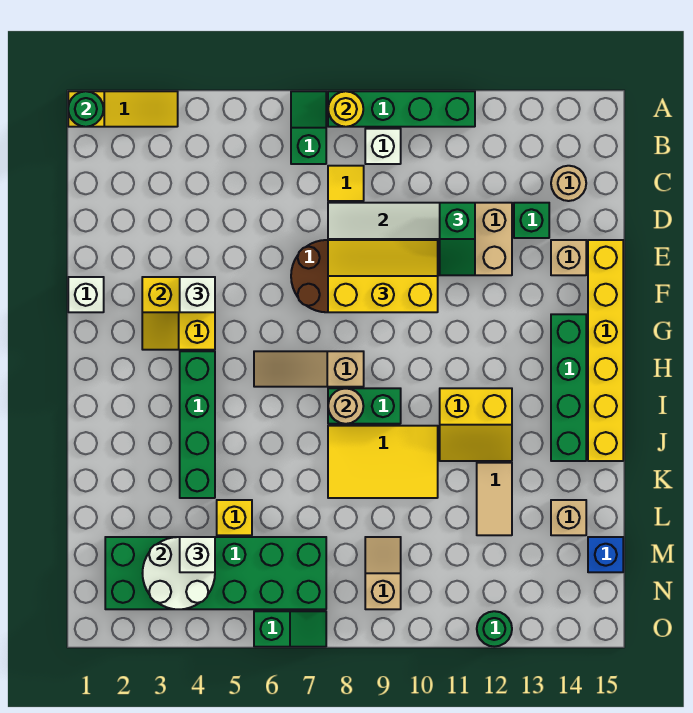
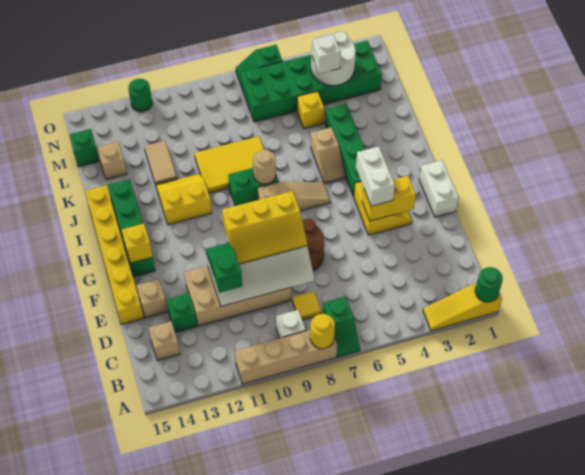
green 1x4 brick [328,91,475,127] -> tan 1x4 brick [235,330,337,384]
tan 1x1 round brick [551,166,586,201] -> tan 1x1 brick [149,321,180,361]
white 1x1 brick [68,277,104,312] -> white 1x2 brick [419,160,458,217]
white 1x1 brick [180,277,215,312] -> white 1x2 brick [356,147,395,206]
none -> yellow 1x1 brick [122,224,153,263]
tan 1x2 slope [365,537,401,609] -> tan 1x2 slope moved to [311,127,345,184]
blue 1x1 brick [588,537,623,572] -> green 1x1 brick [70,129,99,167]

